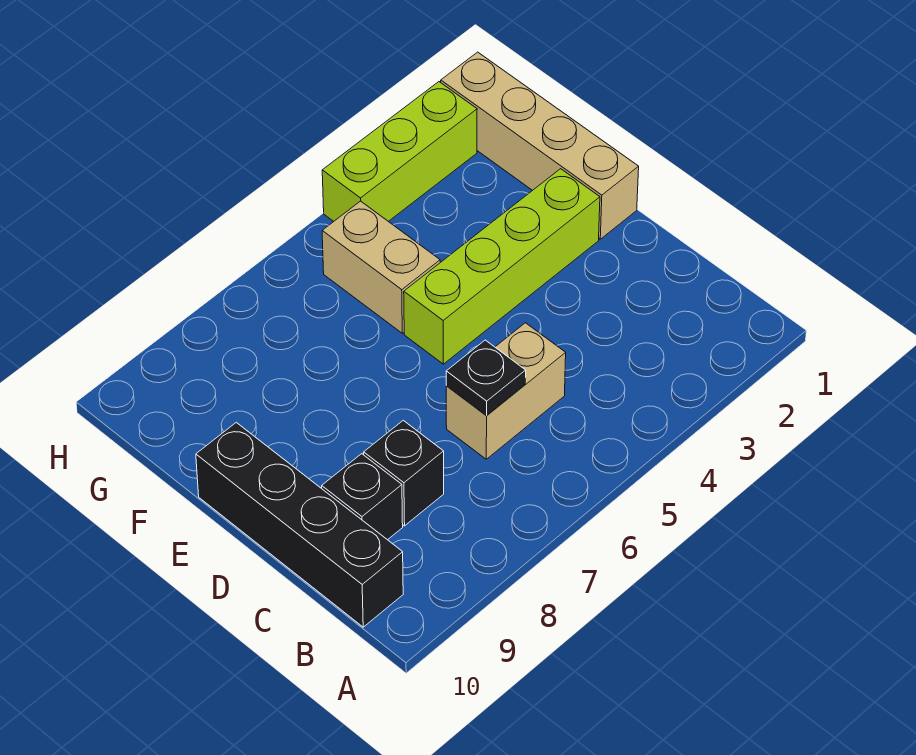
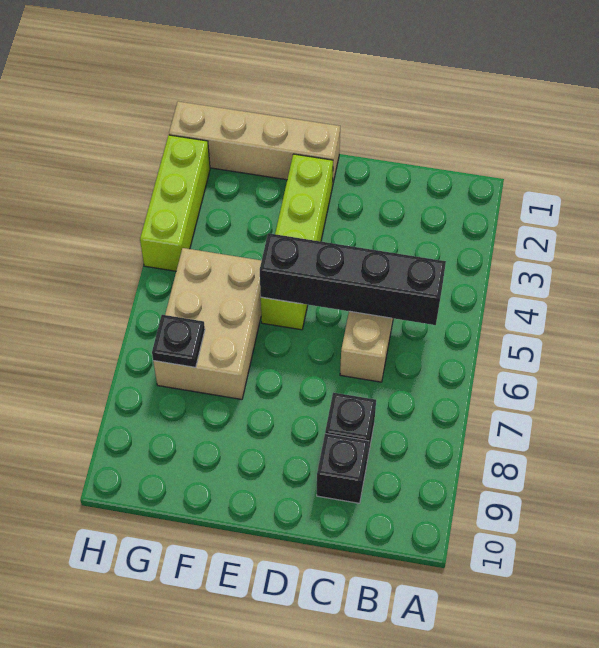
black 1x4 brick [196,422,403,627] -> black 1x4 brick moved to [260,233,446,325]
black 1x1 plate [446,340,526,416] -> black 1x1 plate moved to [152,315,205,367]
tan 1x2 brick [322,201,440,333] -> tan 2x3 brick [153,248,262,399]

